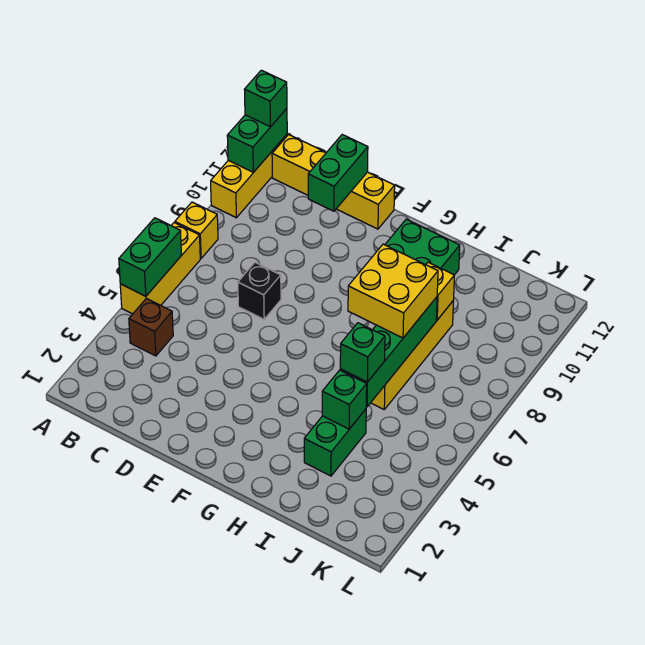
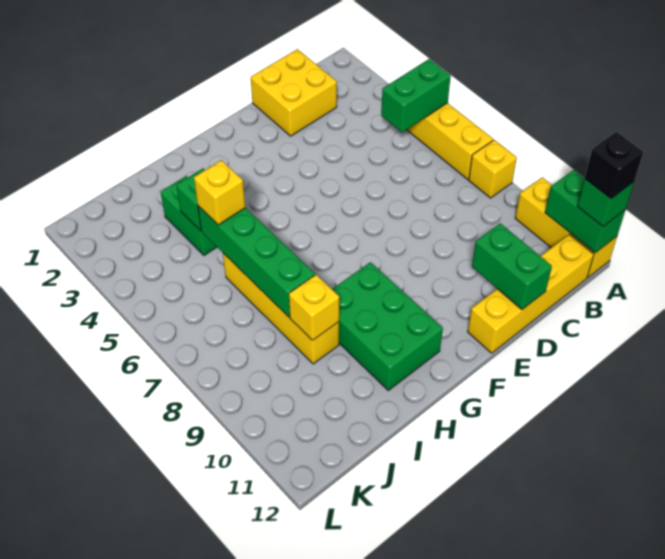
green 1x2 brick [119,218,181,296] -> green 1x2 brick turned to [381,59,451,133]
brown 1x1 brick [129,299,173,356] -> none
black 1x1 brick [238,262,281,319] -> black 1x1 brick moved to [585,132,643,199]
yellow 2x2 brick [348,244,438,338] -> yellow 2x2 brick moved to [251,49,337,136]
green 1x1 brick [340,323,385,382] -> yellow 1x1 brick [194,160,245,225]

